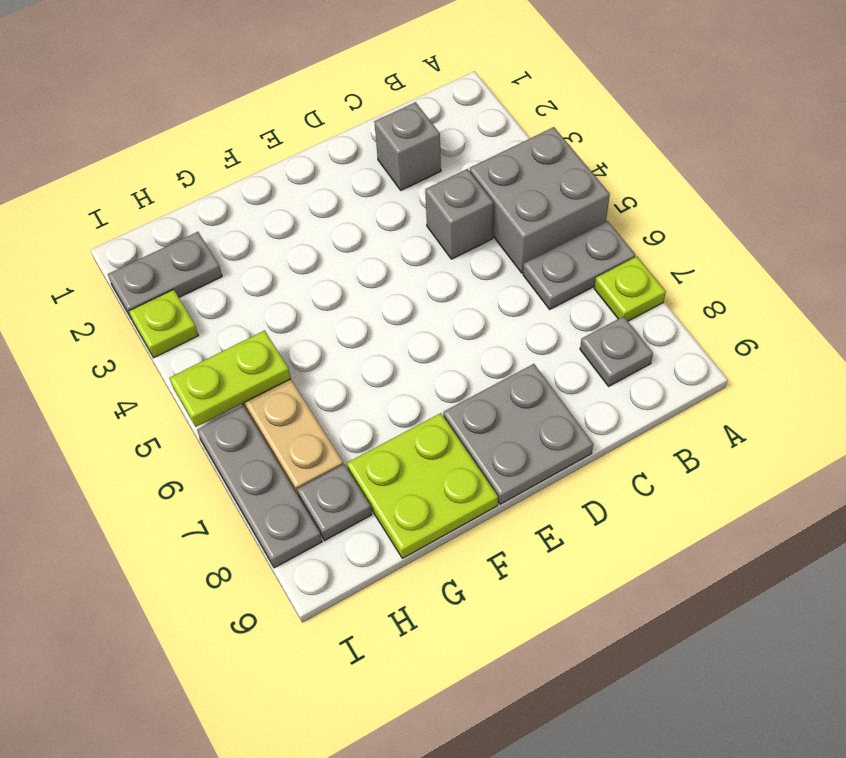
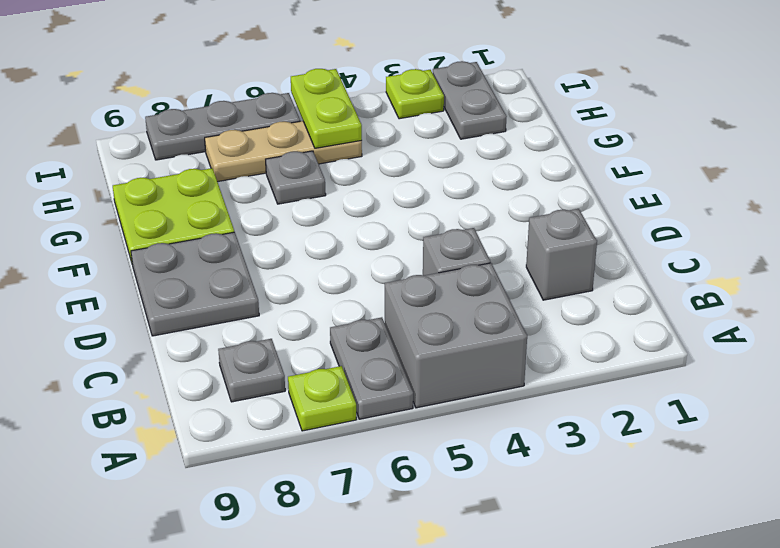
grey 1x1 plate [297,464,372,540] -> grey 1x1 plate moved to [266,151,326,204]

